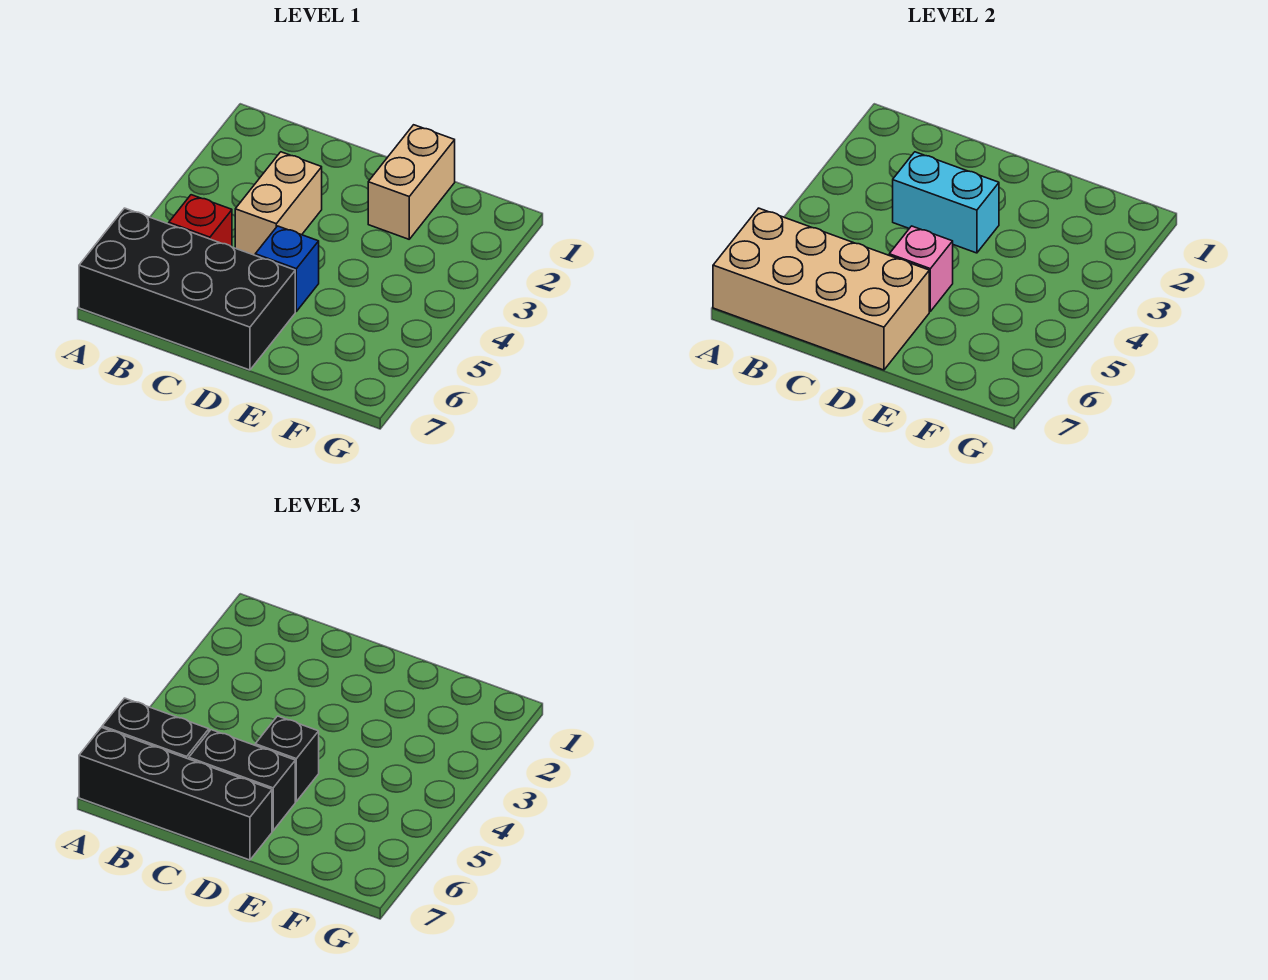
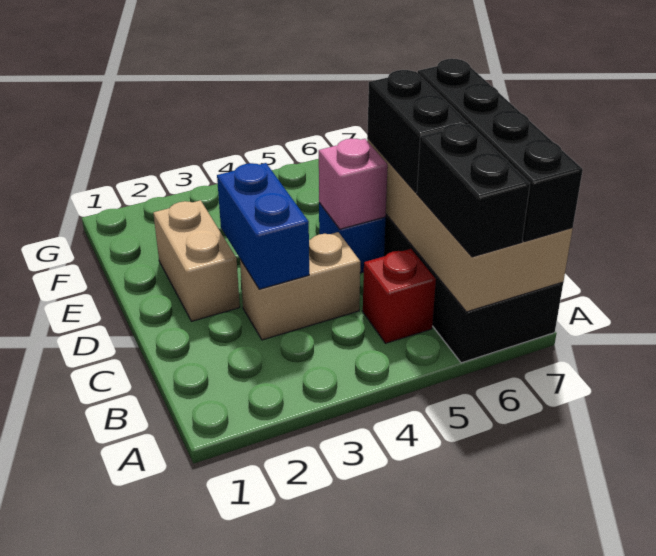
cyan 1x2 brick [893,152,999,253] -> blue 1x2 brick [217,163,309,289]
black 1x1 brick [255,716,319,801] -> none
tan 1x2 brick [368,125,455,239] -> tan 1x2 brick turned to [153,200,240,321]

